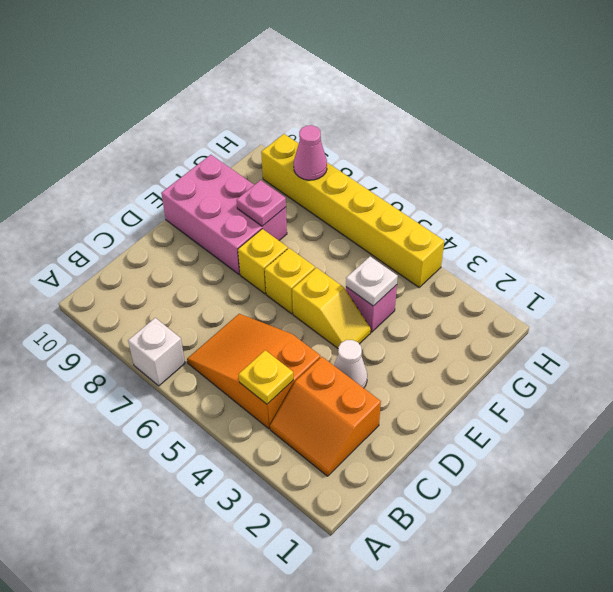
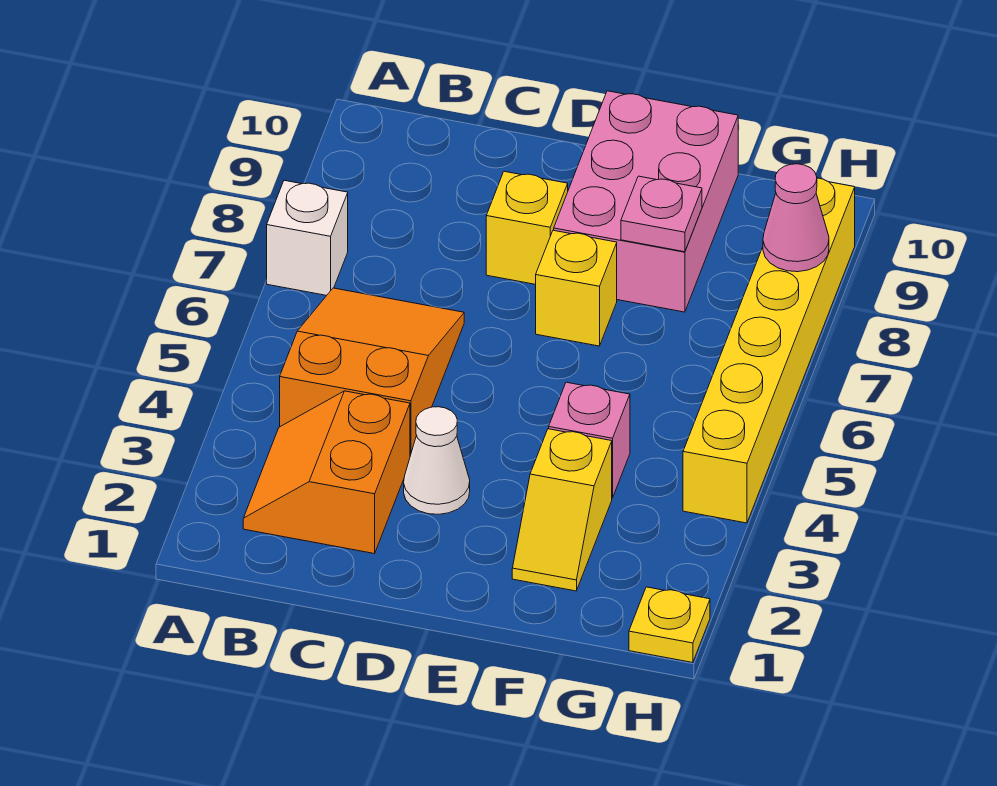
yellow 1x1 plate [239,350,293,404] -> yellow 1x1 plate moved to [629,587,710,663]
yellow 1x2 slope [292,268,371,348] -> yellow 1x2 slope moved to [512,429,612,591]
yellow 1x1 brick [265,248,315,314] -> yellow 1x1 brick moved to [486,171,568,284]
white 1x1 plate [346,257,398,306] -> none

